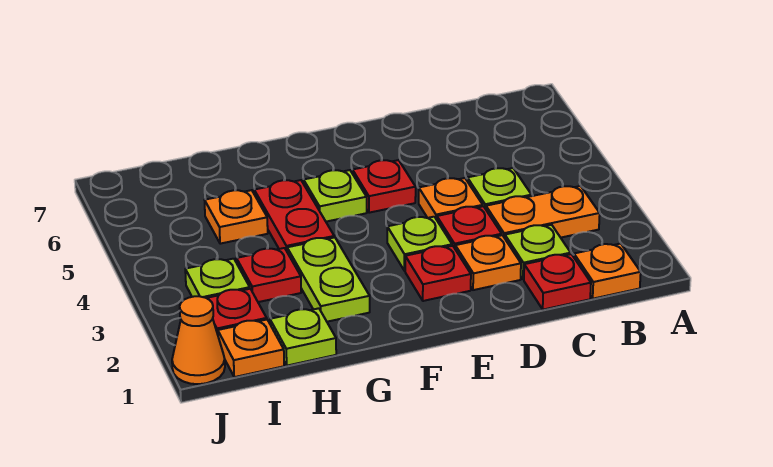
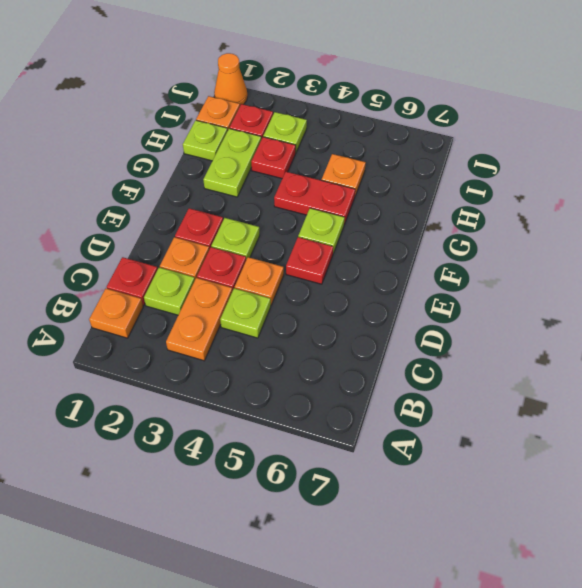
lime 1x2 plate [287,237,370,322] -> lime 1x2 plate turned to [203,128,261,197]

